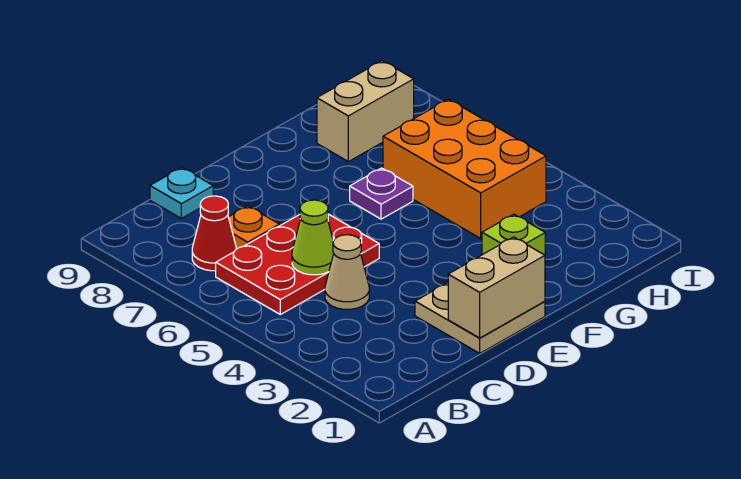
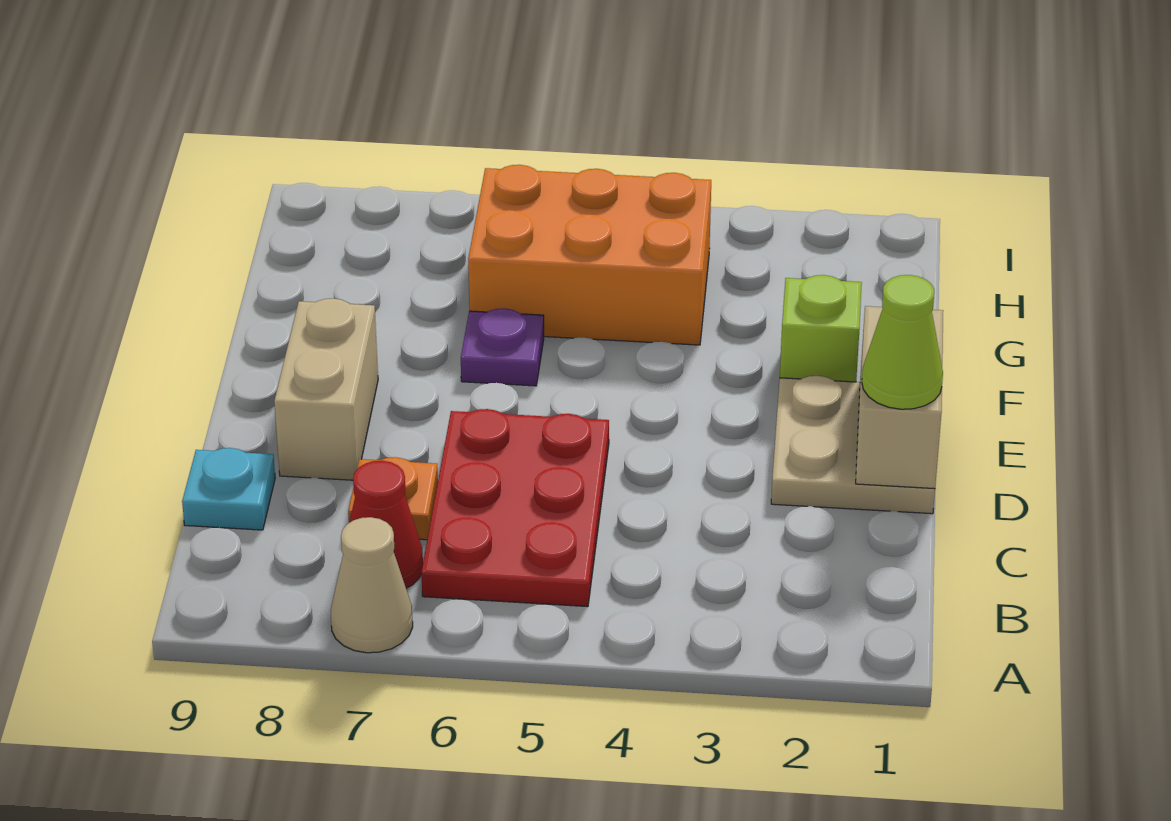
tan 1x1 cone [325,235,369,309] -> tan 1x1 cone moved to [331,517,413,653]
lime 1x1 cone [292,200,334,275] -> lime 1x1 cone moved to [862,275,943,409]
tan 1x2 brick [317,61,414,162] -> tan 1x2 brick moved to [274,298,378,480]

